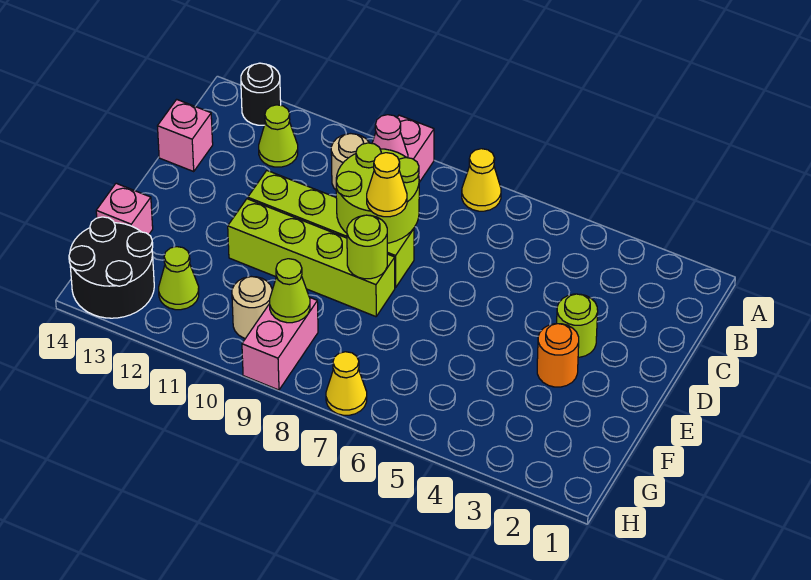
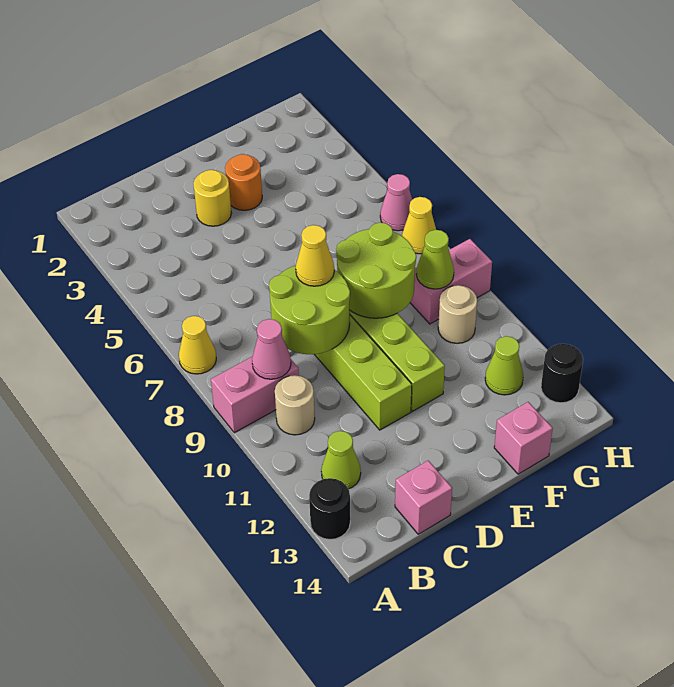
lime 1x1 round brick [557,294,598,357] -> yellow 1x1 round brick [193,170,232,226]
lime 1x1 round brick [347,215,387,279] -> lime 2x2 round brick [336,223,416,318]
black 2x2 round brick [69,217,154,318] -> black 1x1 round brick [541,344,583,403]
none -> pink 1x1 cone [380,174,412,231]

